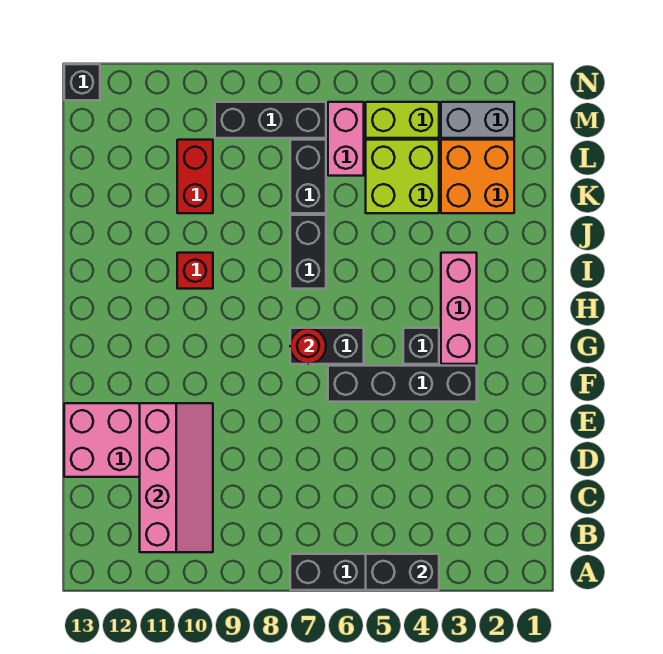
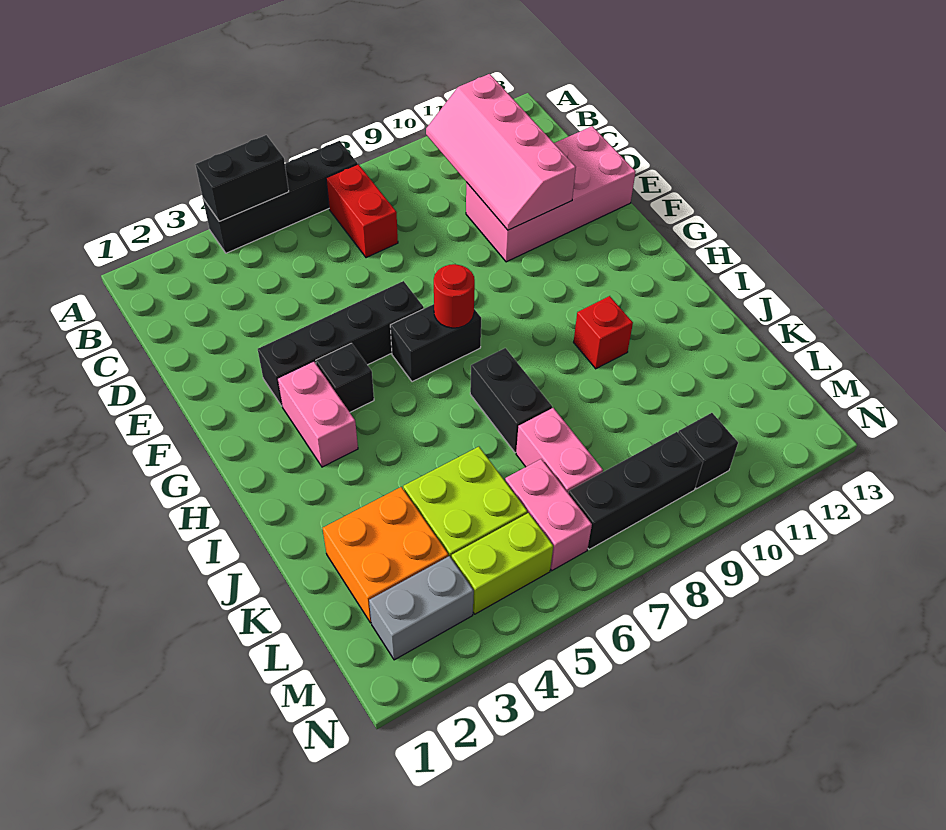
pink 1x3 brick [441,253,477,364] -> pink 1x2 brick [277,361,358,467]
black 1x2 brick [290,140,326,213] -> pink 1x2 brick [516,408,603,493]
red 1x2 brick [177,140,213,213] -> red 1x2 brick moved to [326,164,398,258]
black 1x1 brick [64,64,100,100] -> black 1x1 brick moved to [678,413,738,489]

